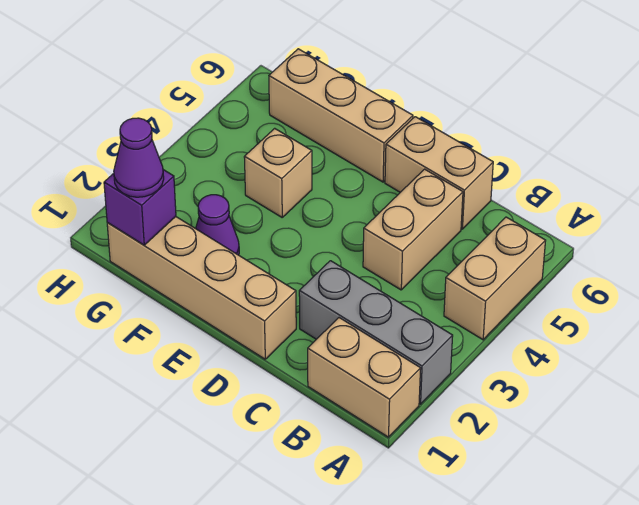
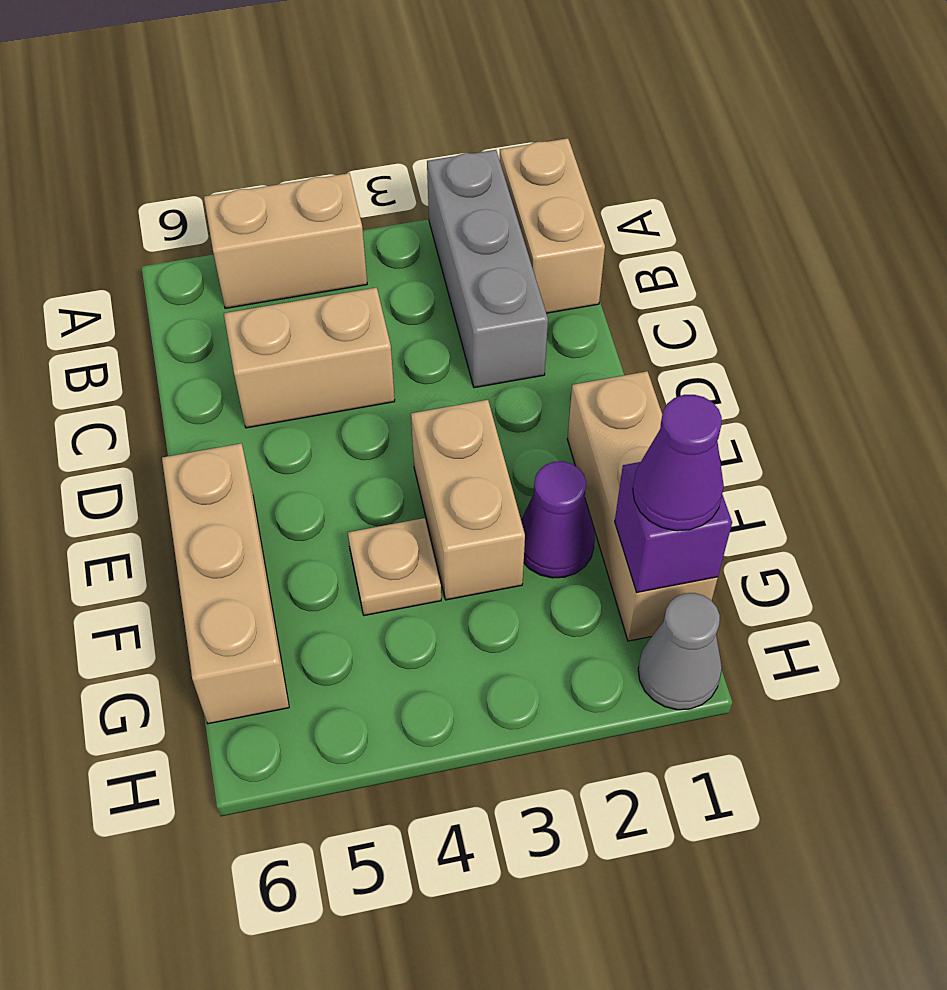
tan 1x2 brick [385,117,493,229] -> tan 1x2 brick moved to [411,400,525,600]
tan 1x4 brick [107,217,296,359] -> tan 1x3 brick [567,371,718,641]
tan 1x1 brick [244,128,312,217] -> tan 1x1 plate [348,518,441,616]
none -> grey 1x1 cone [638,593,722,710]

